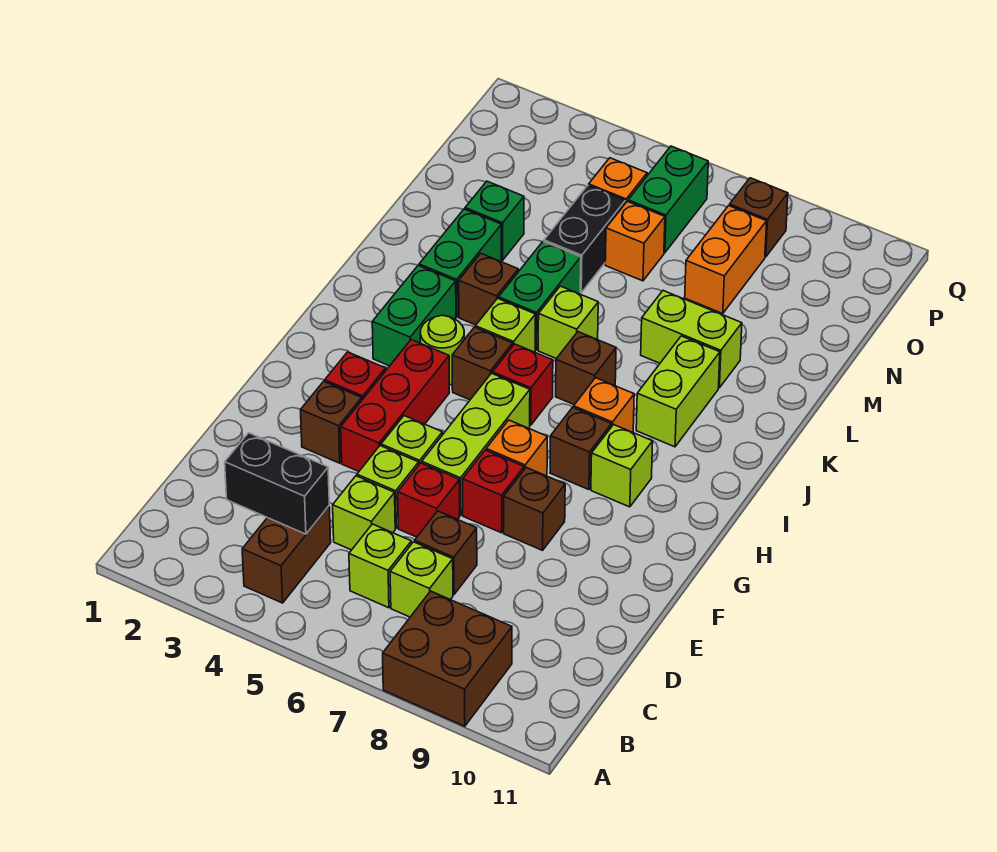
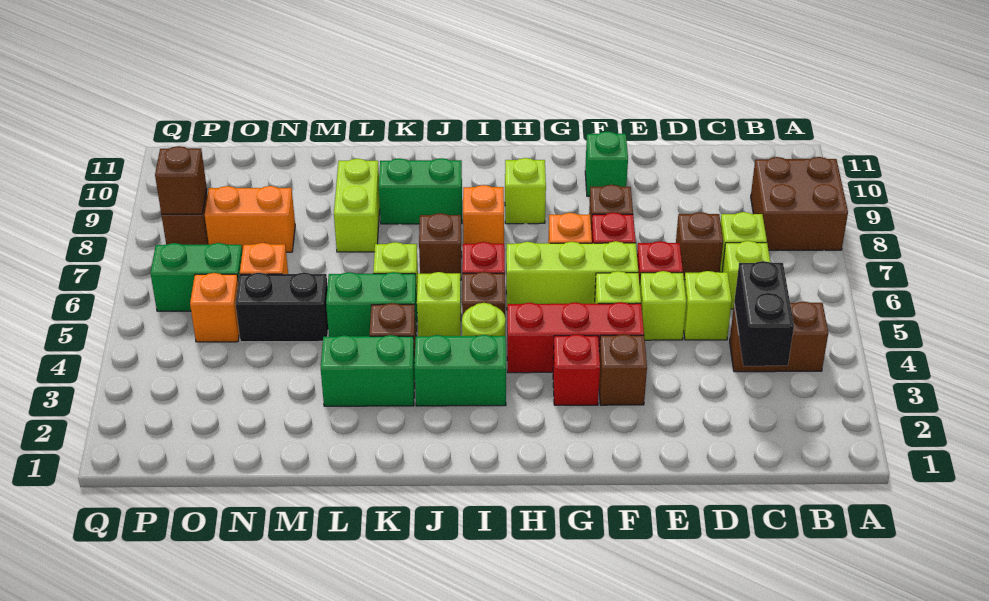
brown 1x1 brick [550,407,611,490] -> brown 1x1 brick moved to [155,146,207,214]
lime 1x2 brick [636,336,720,447] -> green 1x2 brick [379,158,462,224]
green 1x1 brick [465,181,524,260] -> green 1x1 brick moved to [585,131,628,196]

